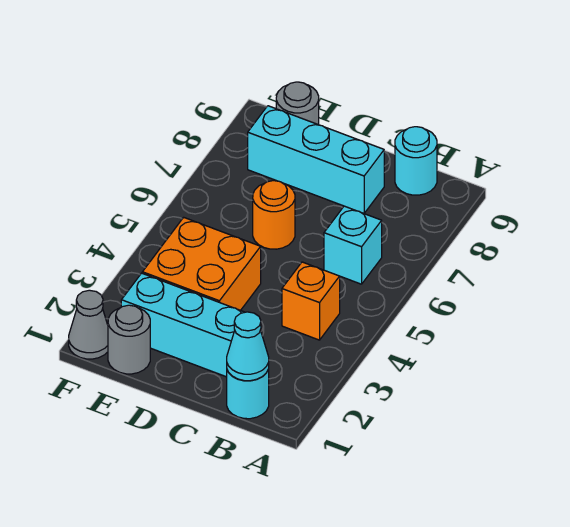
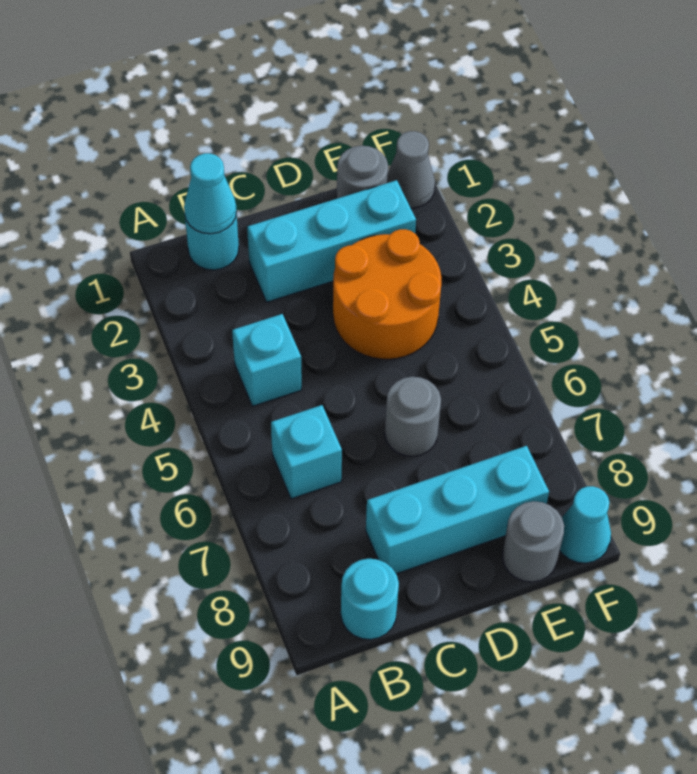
orange 1x1 brick [282,262,340,340] -> cyan 1x1 brick [232,314,302,406]
orange 2x2 brick [142,217,261,310] -> orange 2x2 round brick [333,229,441,359]
orange 1x1 round brick [253,181,295,249] -> grey 1x1 round brick [385,377,441,456]
none -> cyan 1x1 cone [560,486,611,563]

